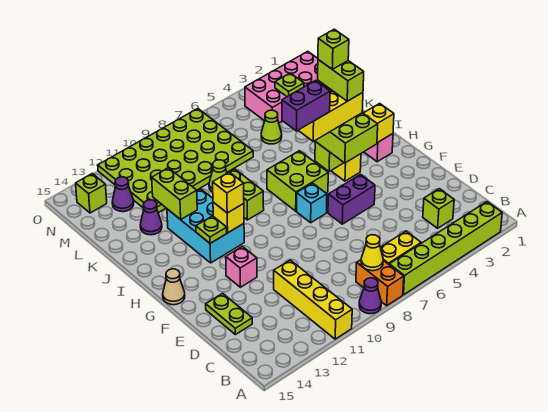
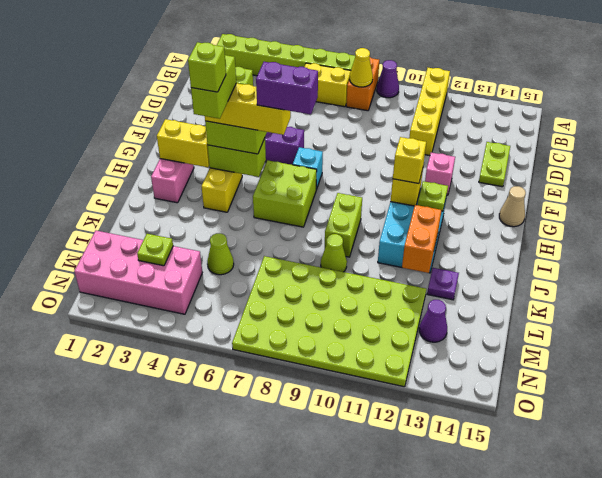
lime 1x2 brick [152,168,197,220] -> orange 1x2 brick [402,205,441,273]
purple 1x1 cone [140,200,162,235] -> purple 1x1 plate [427,268,459,300]
lime 1x1 brick [76,174,107,213] -> none

